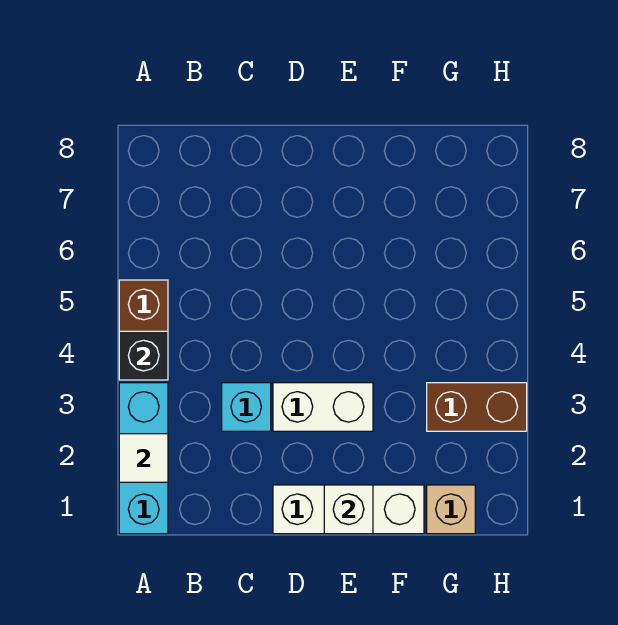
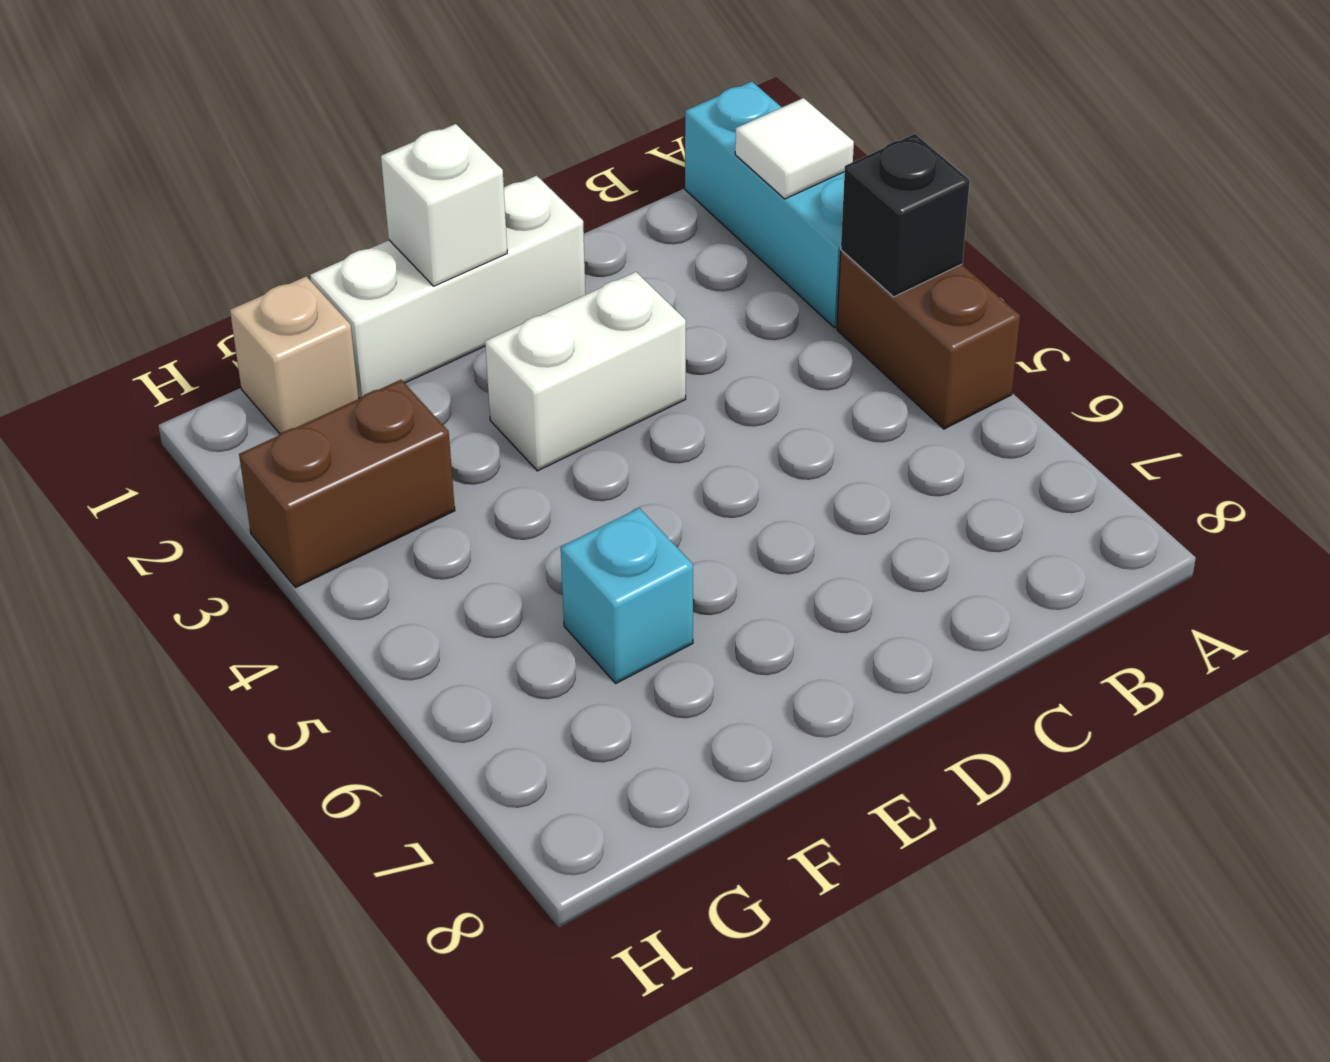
cyan 1x1 brick [222,383,271,431] -> cyan 1x1 brick moved to [561,508,693,683]

